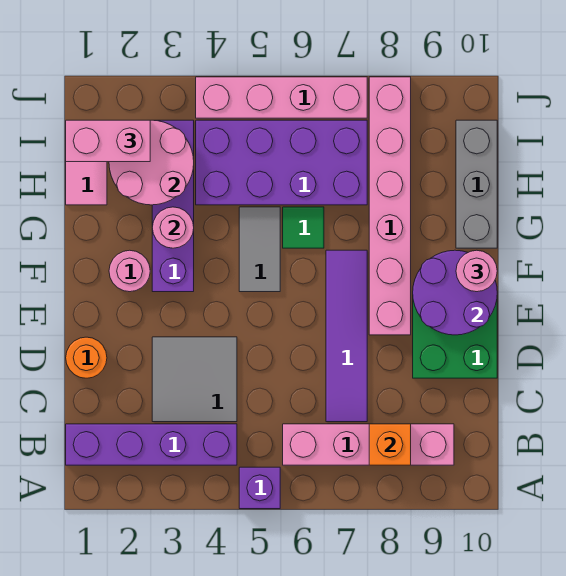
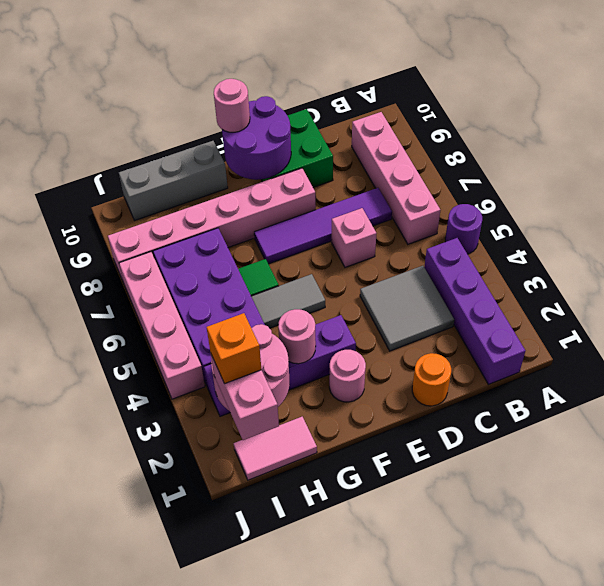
purple 1x1 brick [239,467,280,509] -> purple 1x1 round brick [445,204,482,254]
orange 1x1 brick [369,424,411,465] -> orange 1x1 brick moved to [206,313,261,384]
none -> pink 1x1 brick [331,208,377,267]

